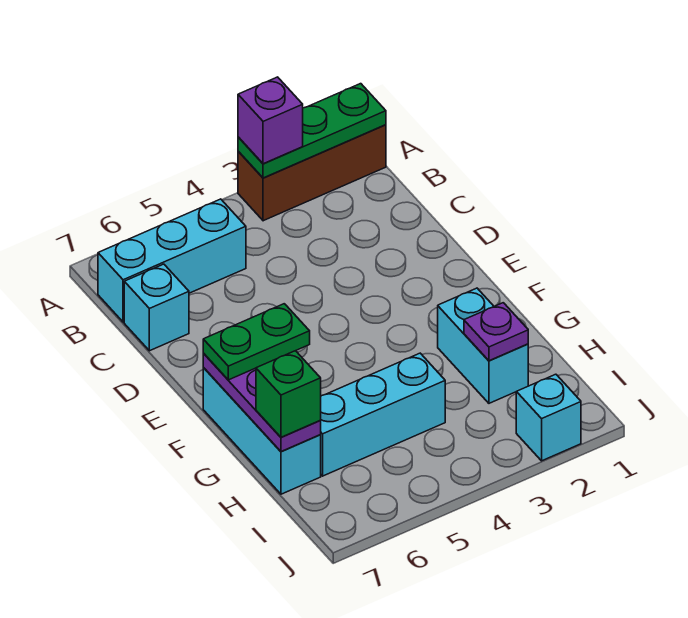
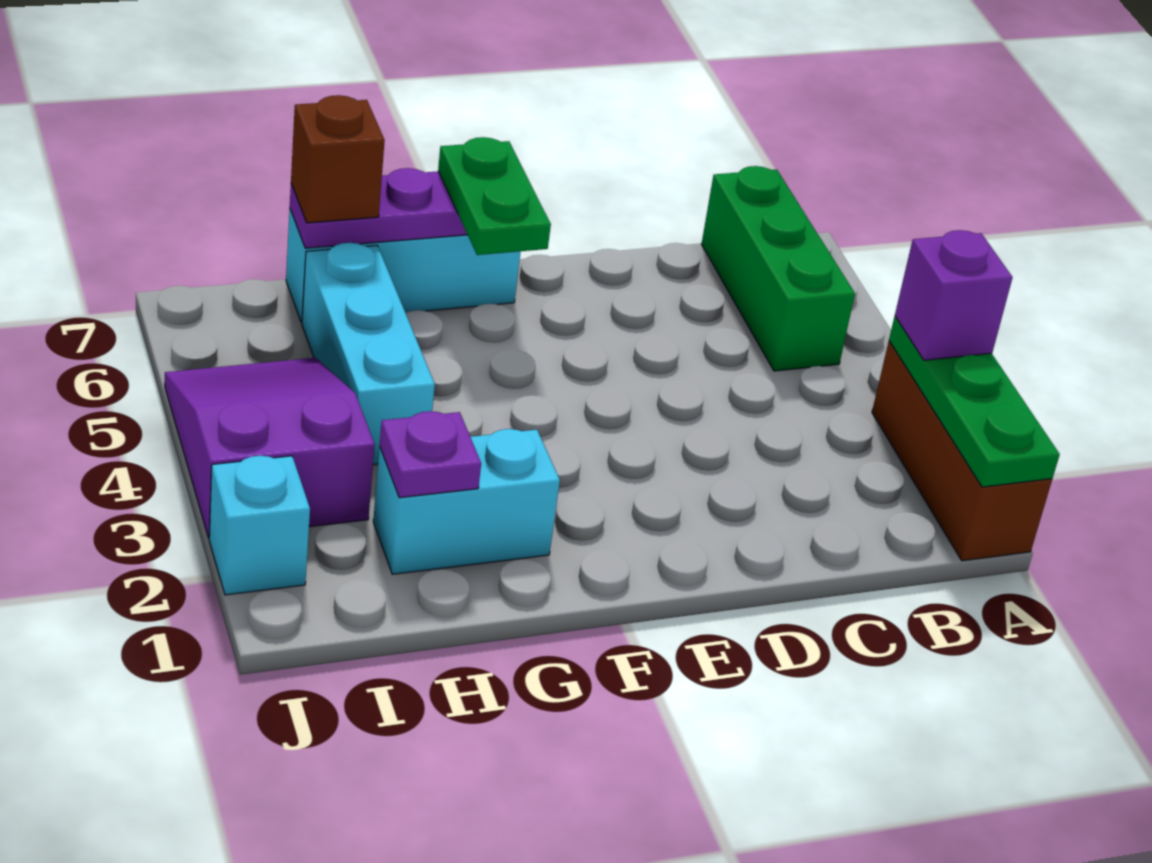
cyan 1x3 brick [98,199,246,322] -> green 1x3 brick [702,166,855,371]
cyan 1x1 brick [124,264,189,351] -> none
green 1x1 brick [256,351,321,437] -> brown 1x1 brick [291,95,385,223]
none -> purple 2x3 slope [165,358,375,538]

